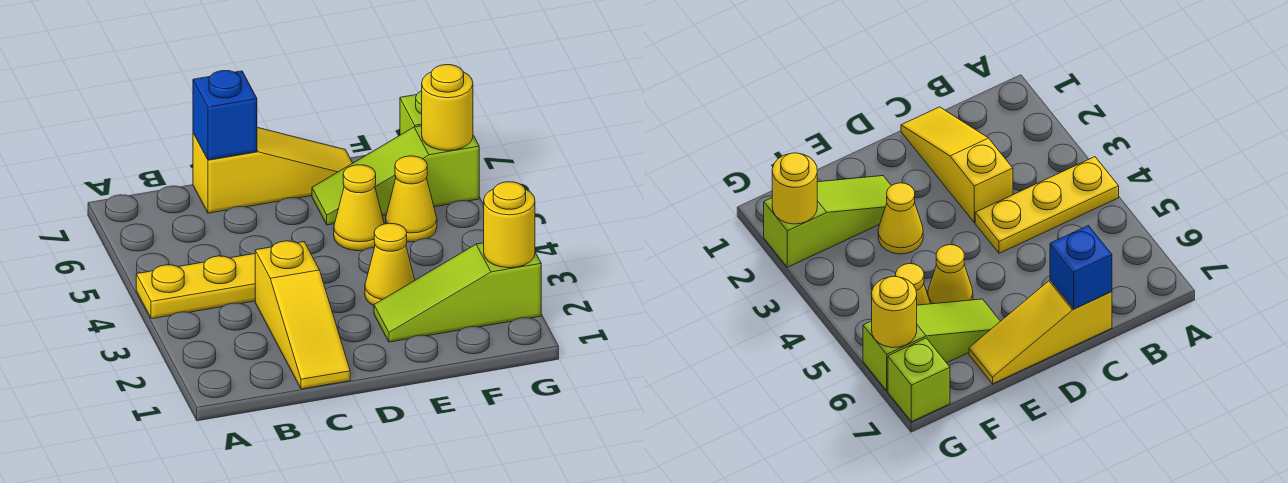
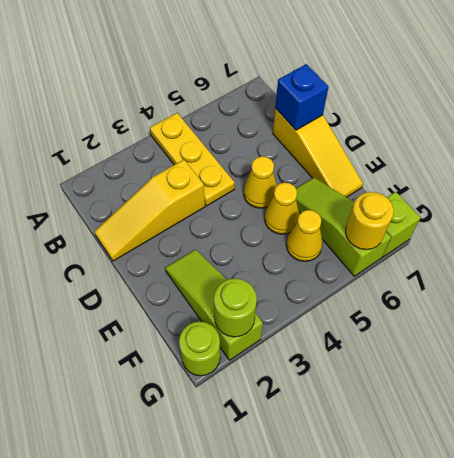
yellow 1x1 cone [365,223,415,305] -> yellow 1x1 cone moved to [244,156,277,208]
none -> lime 1x1 round brick [179,322,220,376]
yellow 1x1 round brick [484,182,535,268] -> lime 1x1 round brick [214,278,257,337]

